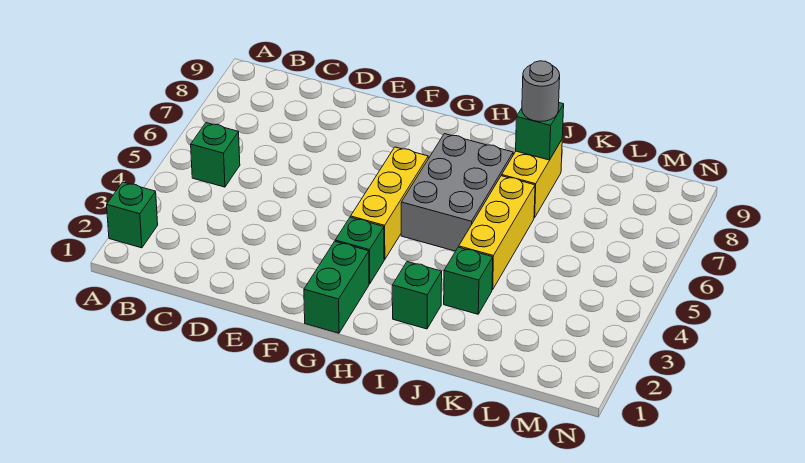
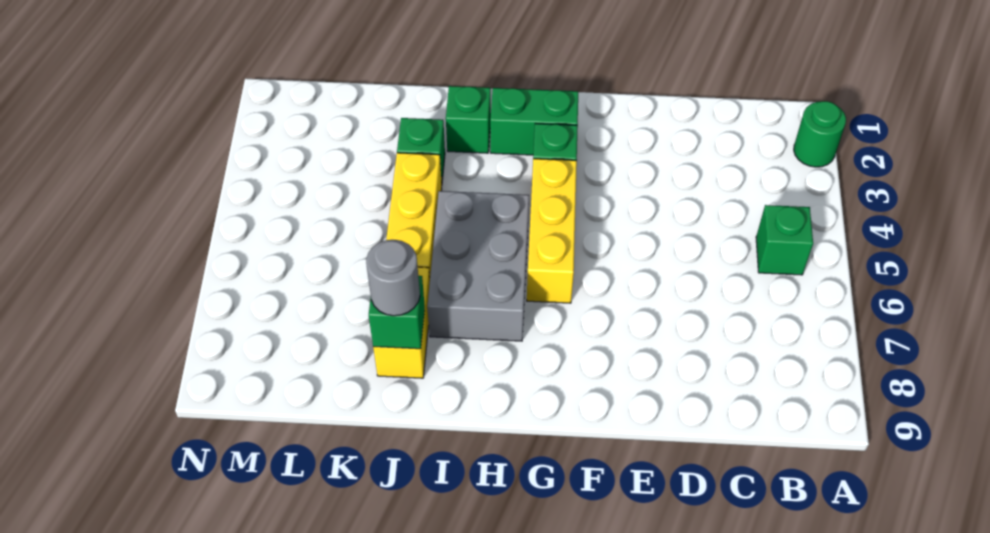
green 1x1 brick [107,182,158,248] -> green 1x1 round brick [794,101,846,167]
green 1x2 brick [304,241,369,333] -> green 1x2 brick turned to [490,88,578,155]

